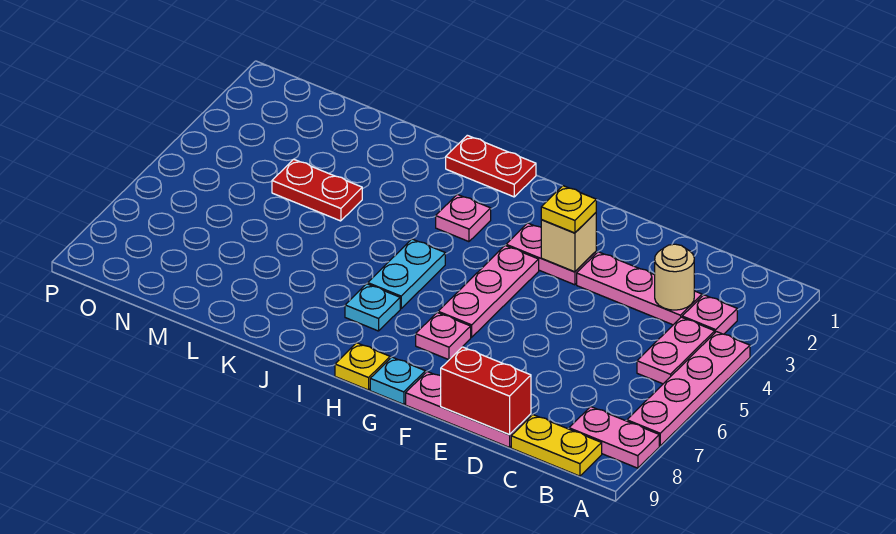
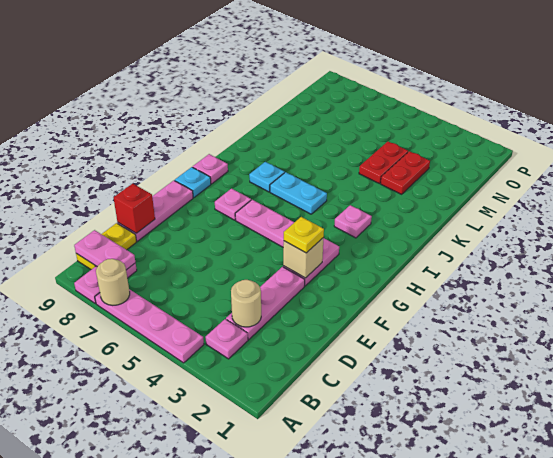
none -> tan 1x1 round brick [96,259,130,305]
pink 1x2 plate [637,317,715,384] -> pink 1x2 plate moved to [74,230,136,270]
red 1x2 brick [441,347,531,435] -> red 1x1 brick [114,183,155,233]
yellow 1x1 plate [335,343,390,390] -> pink 1x1 plate [193,154,228,184]
red 1x2 plate [446,135,536,197] -> red 1x2 plate moved to [381,151,430,194]

